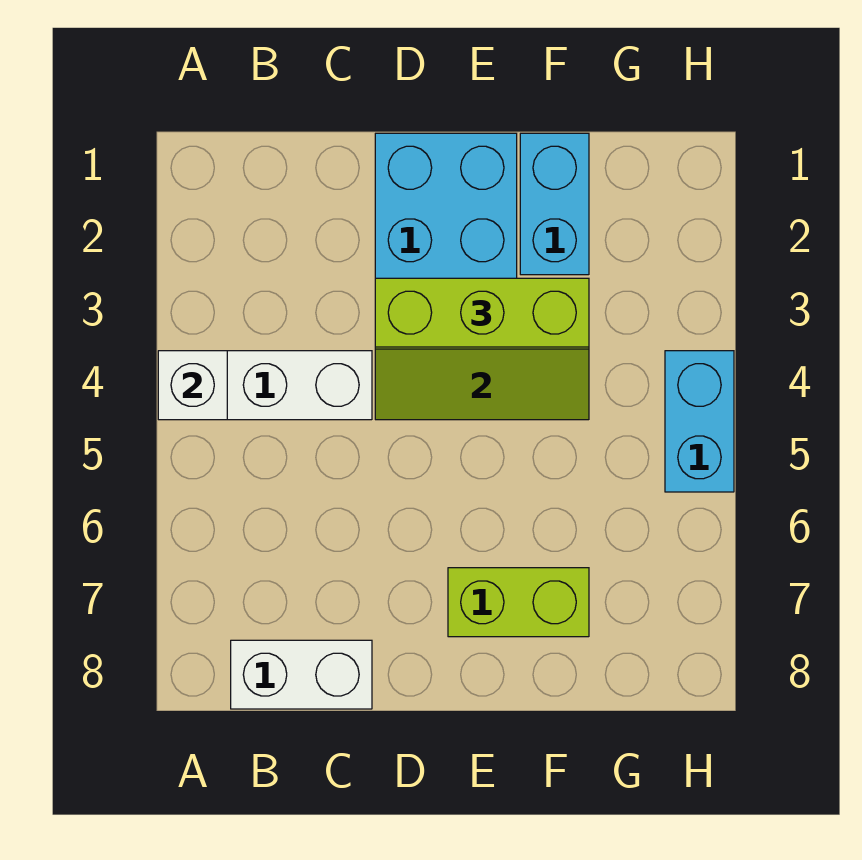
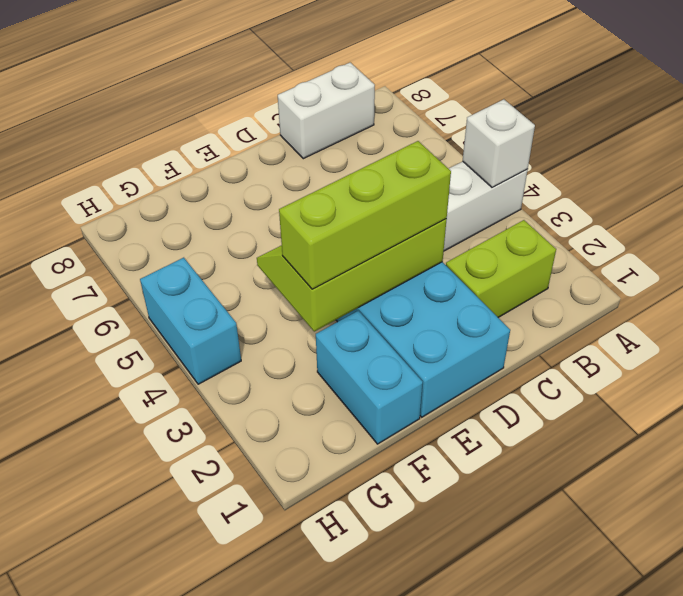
lime 1x2 brick [448,568,589,637] -> lime 1x2 brick moved to [446,220,556,317]

